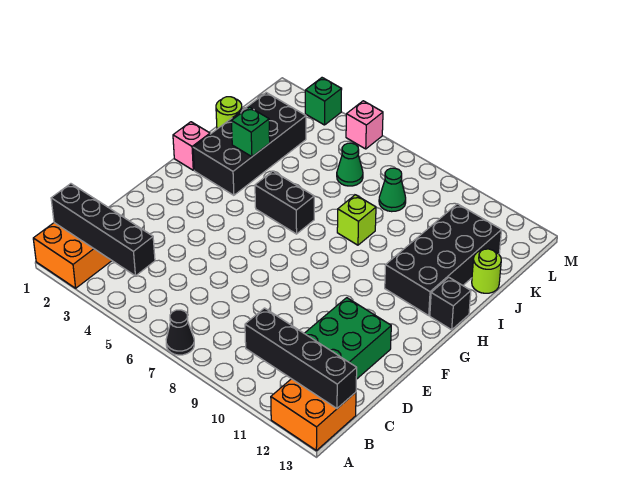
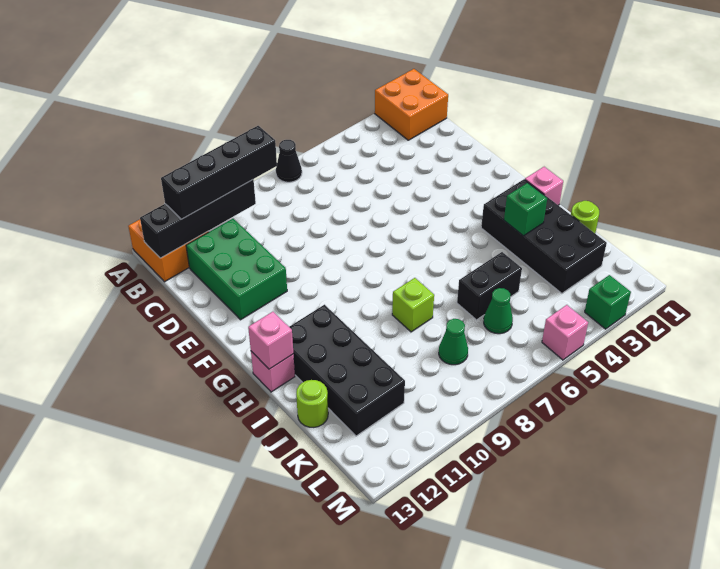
black 1x4 brick [51,184,155,276] -> black 1x4 brick moved to [161,126,277,219]
black 1x2 brick [255,171,314,234] -> black 1x2 brick moved to [457,252,522,320]
black 1x1 brick [430,277,471,330] -> pink 1x1 brick [251,351,295,392]
none -> pink 1x1 brick [248,312,293,369]

